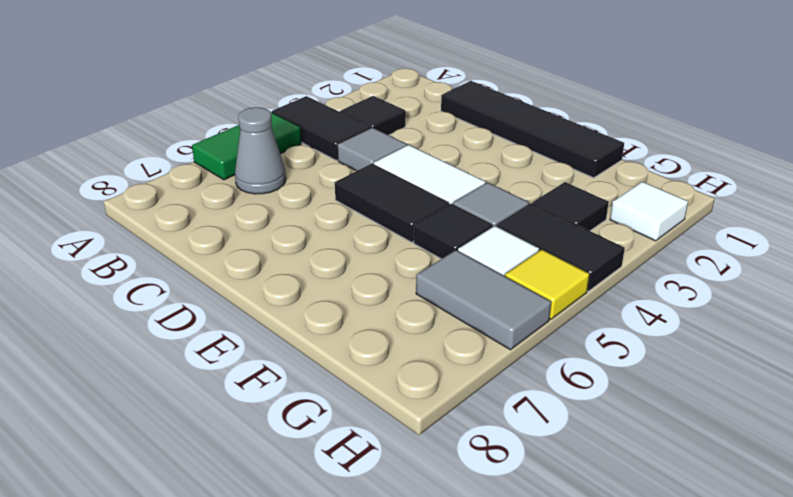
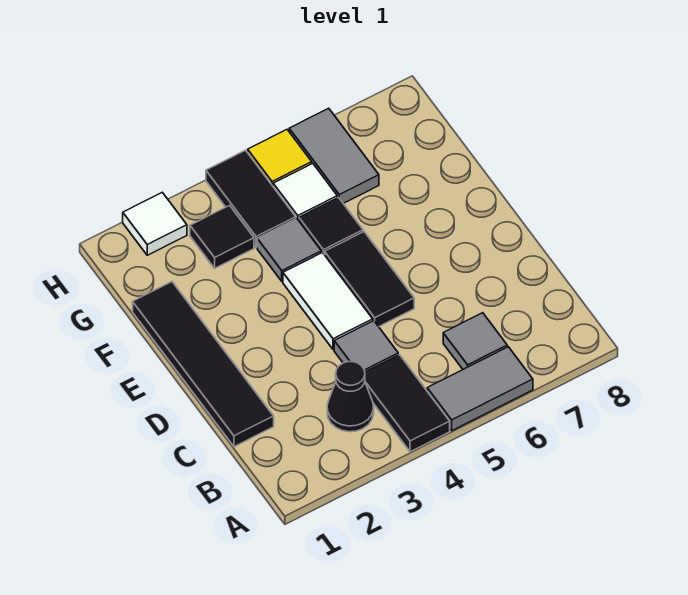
green 1x2 tile [192,112,301,180] -> grey 1x2 tile [427,347,533,431]
black 1x1 tile [340,96,406,135] -> black 1x1 cone [327,362,374,432]
grey 1x1 cone [235,107,286,194] -> grey 1x1 tile [443,313,507,369]

